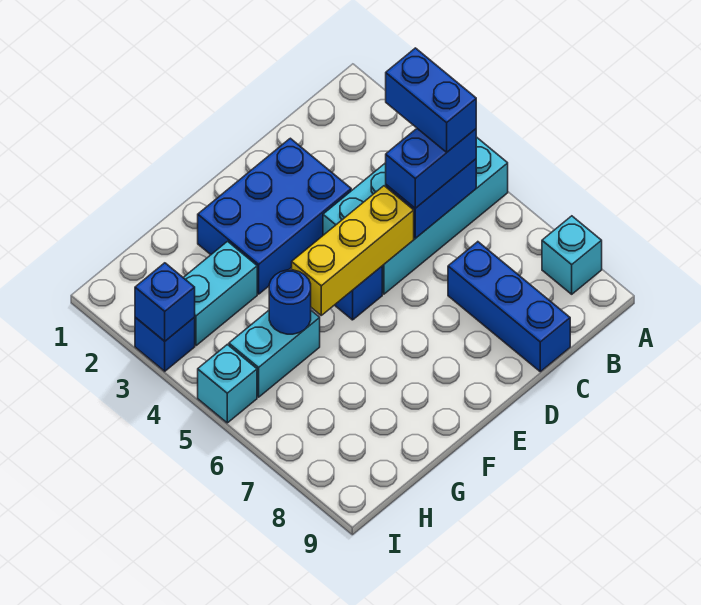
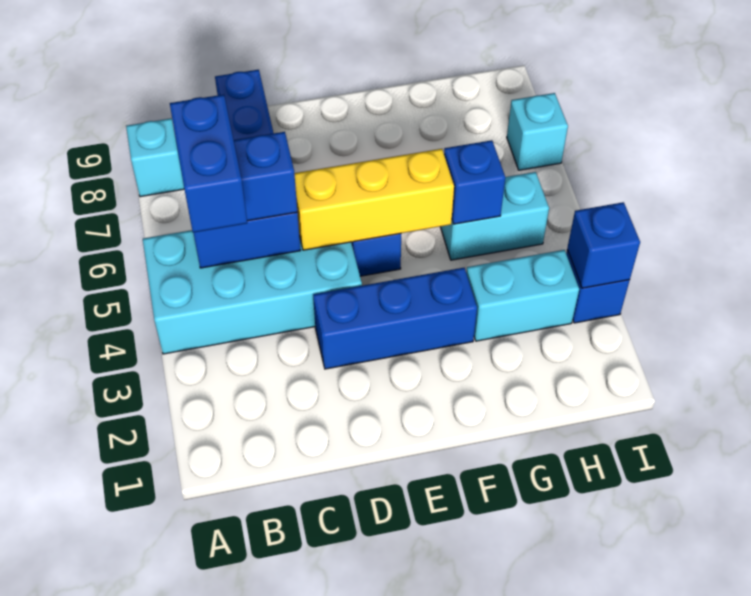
blue 2x3 brick [198,138,351,294] -> blue 1x3 brick [313,268,477,369]
blue 1x1 round brick [269,270,311,334] -> blue 1x1 brick [444,140,505,224]
cyan 1x1 brick [198,344,257,423] -> cyan 1x1 brick moved to [507,93,568,170]

